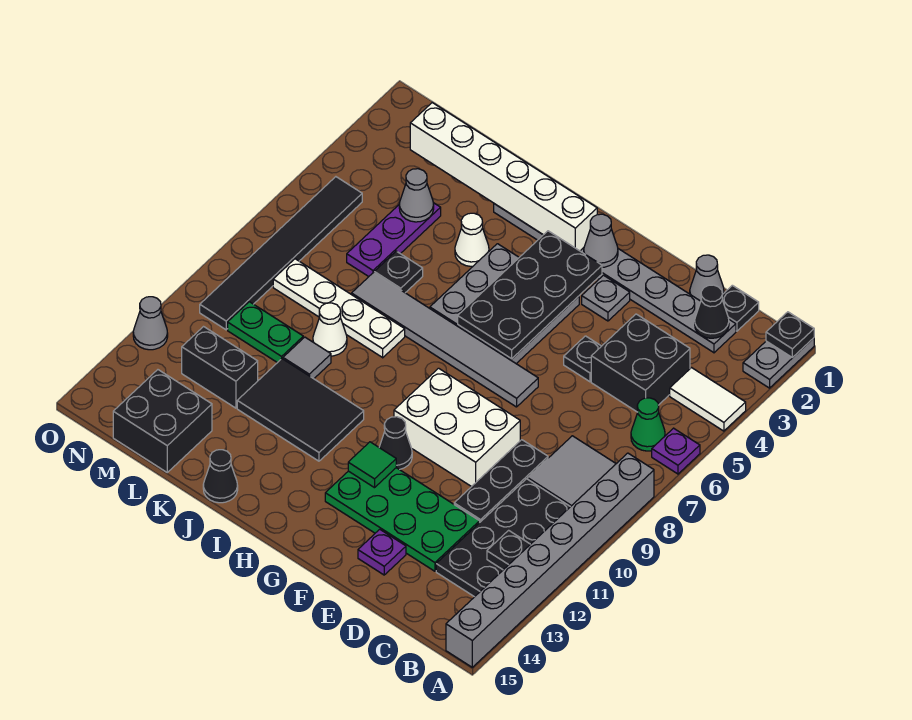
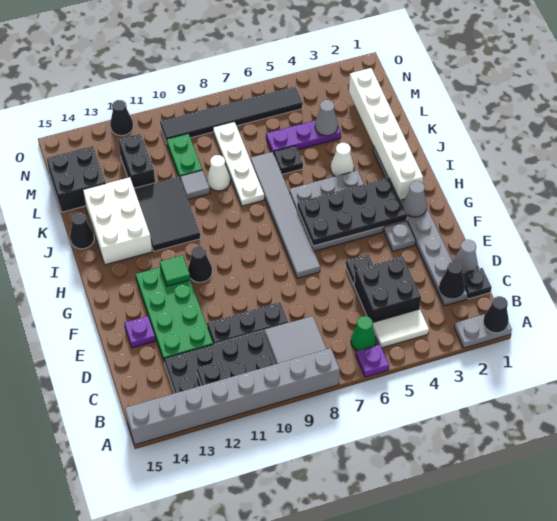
black 1x1 plate [766,312,814,358] -> black 1x1 cone [483,296,509,333]
white 1x2 tile [670,368,746,431] -> white 1x2 tile turned to [373,309,429,348]
white 2x3 brick [394,368,520,487] -> white 2x3 brick moved to [83,177,152,265]
grey 1x1 cone [133,297,168,350] -> black 1x1 cone [110,100,133,136]

